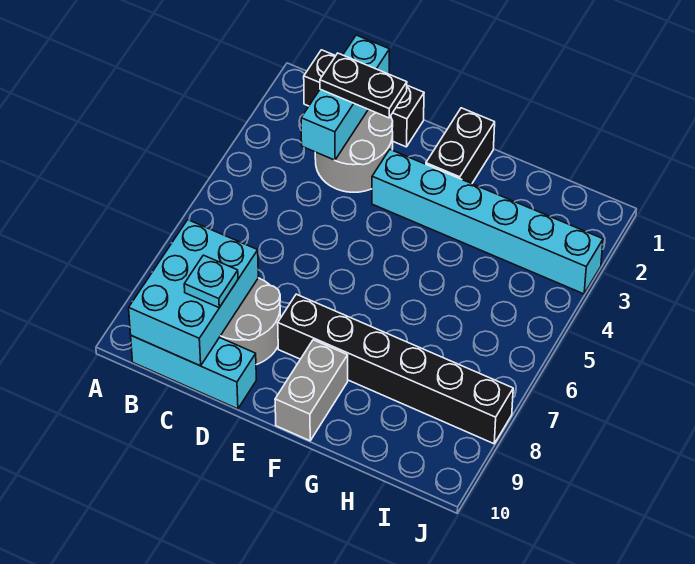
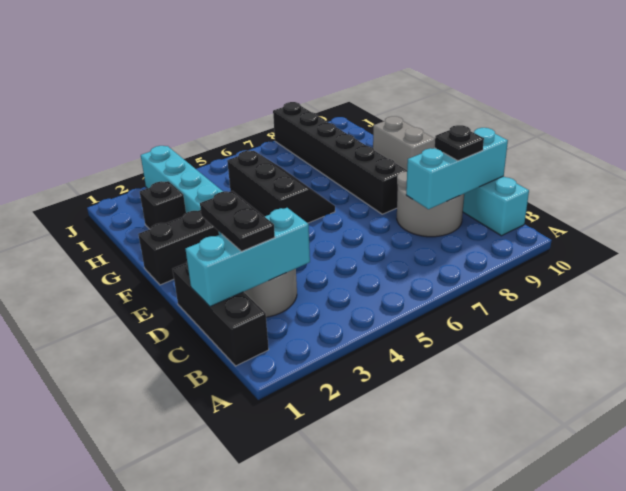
cyan 2x3 brick [129,220,258,366] -> cyan 1x3 brick [406,128,508,209]
cyan 1x1 plate [184,255,238,308] -> black 1x1 plate [435,125,484,161]
none -> black 2x3 slope [227,151,335,223]
grey 1x2 brick [275,340,348,441] -> grey 1x2 brick turned to [373,116,435,170]
none -> black 1x1 brick [140,181,186,229]

